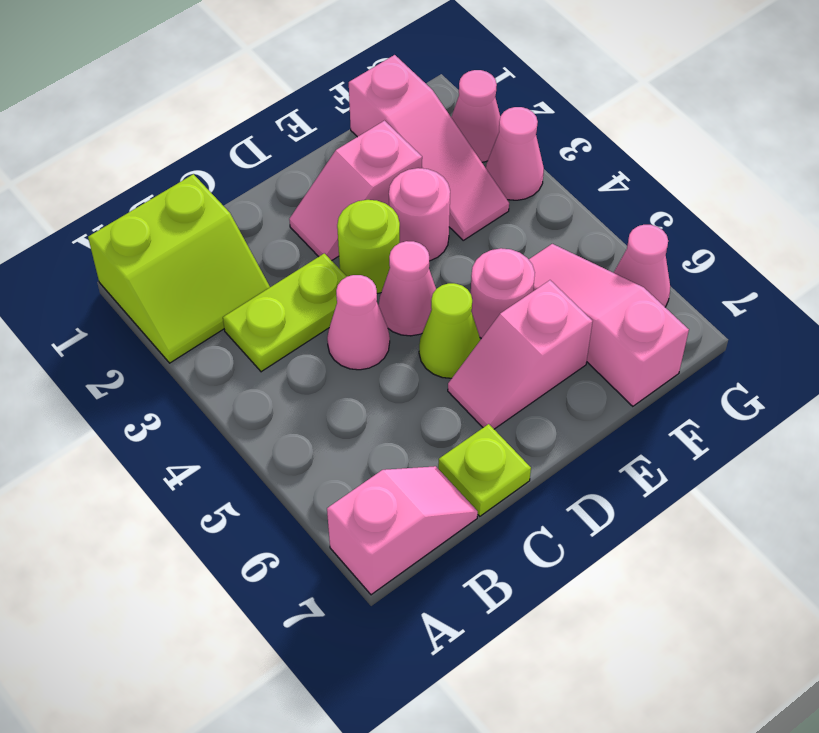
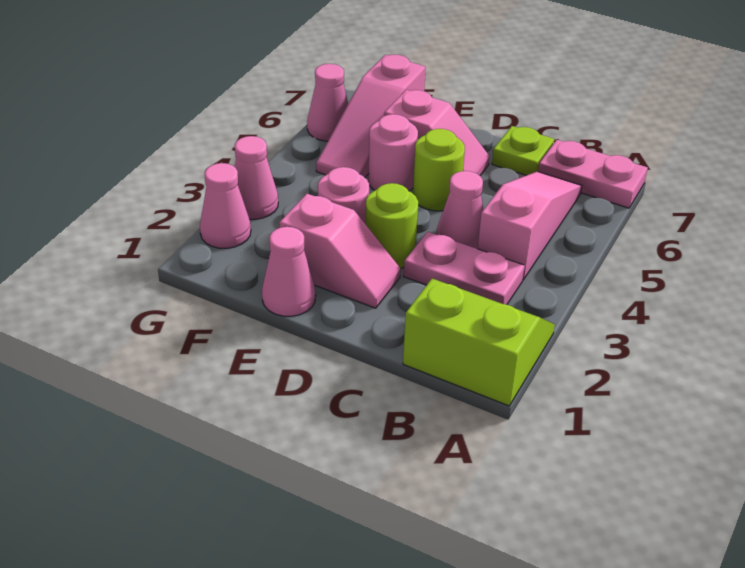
pink 1x2 slope [327,466,478,595] -> pink 1x2 plate [538,140,648,208]
lime 1x2 plate [223,253,347,372] -> pink 1x2 plate [404,232,525,304]
pink 1x1 cone [379,241,436,336] -> pink 1x1 cone moved to [262,227,316,316]
lime 1x1 cone [419,283,480,378] -> lime 1x1 round brick [413,129,465,211]
pink 1x3 slope [349,55,509,240] -> pink 1x3 slope moved to [478,171,582,280]

